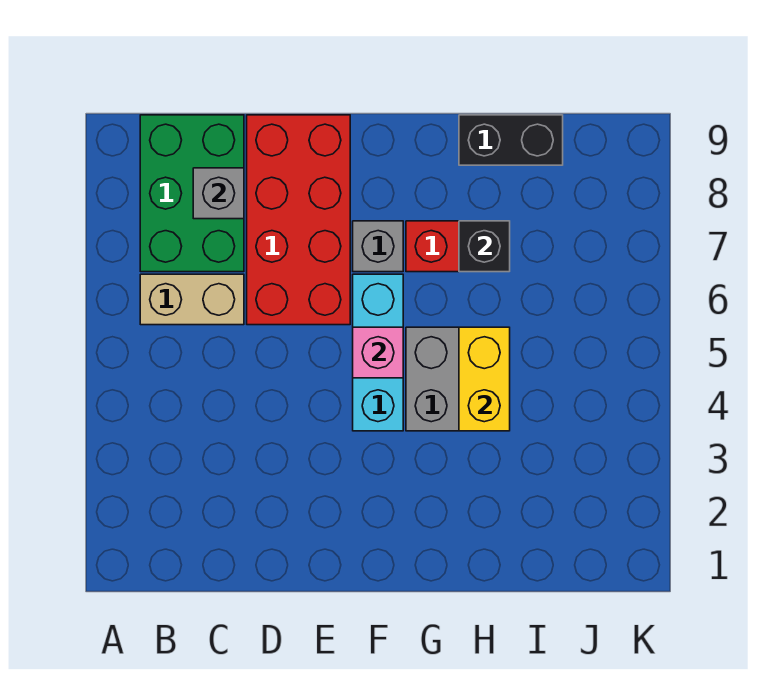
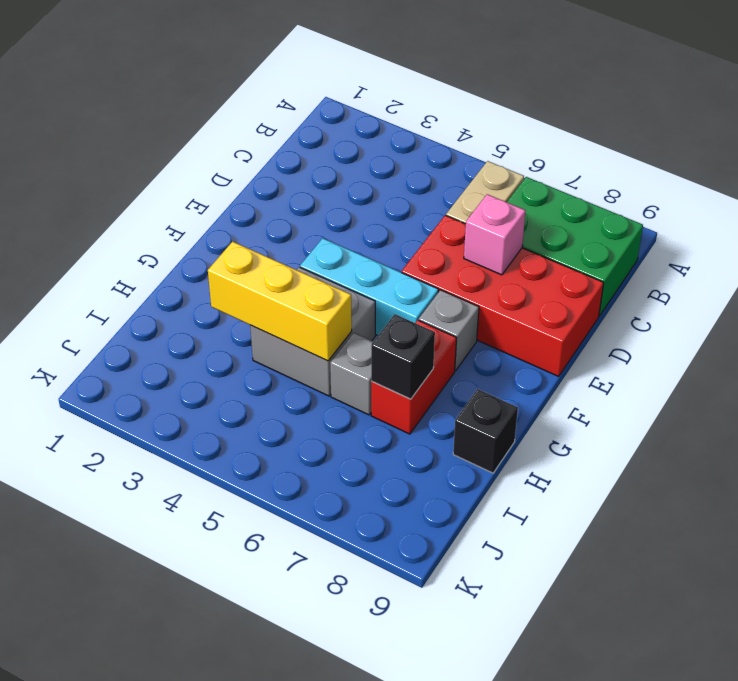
grey 1x1 brick [193,168,244,219] -> grey 1x1 brick moved to [330,333,373,415]
pink 1x1 brick [353,327,403,378] -> pink 1x1 brick moved to [464,194,526,275]
yellow 1x2 brick [459,327,510,431] -> yellow 1x3 brick [208,242,352,361]
black 1x2 brick [459,115,563,165] -> black 1x1 brick [453,389,518,473]

